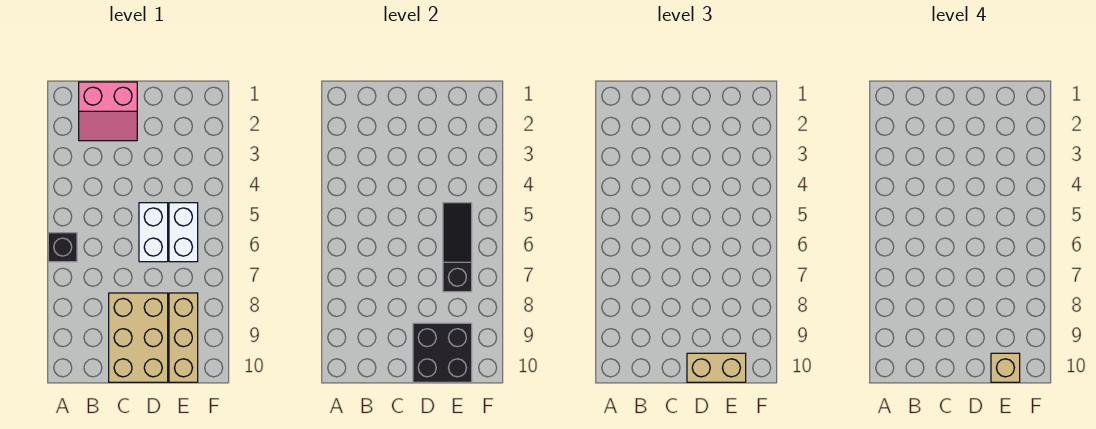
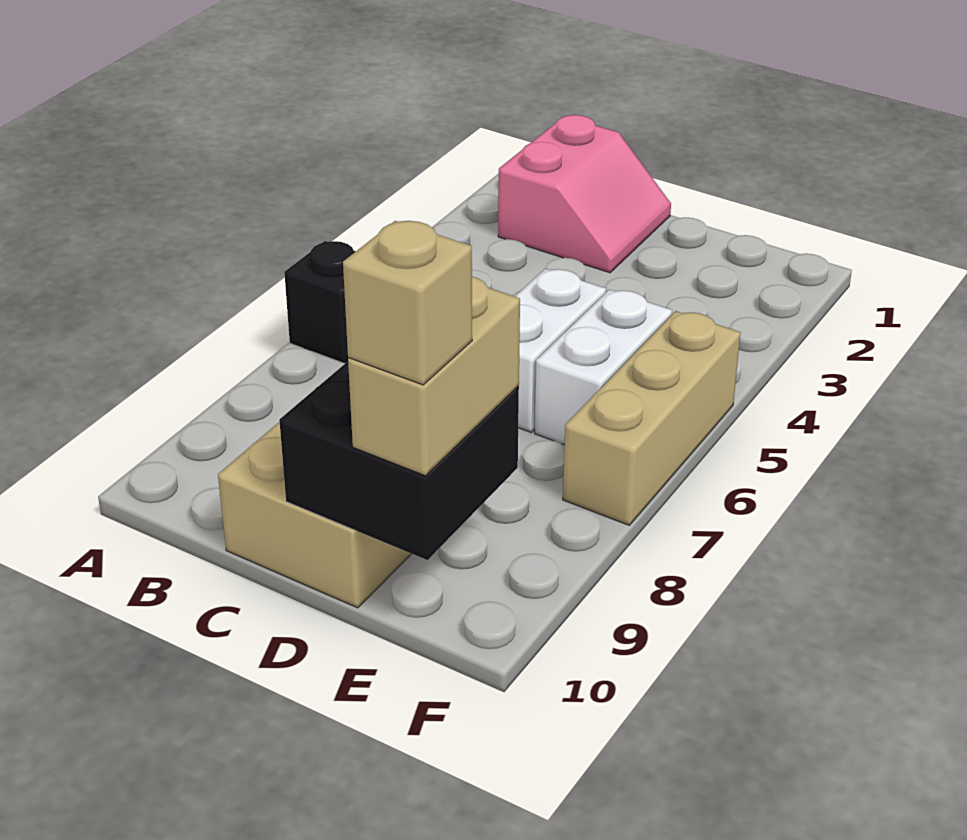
pink 2x2 slope [79,82,137,141] -> pink 2x2 slope turned to [498,115,671,273]
tan 1x2 brick [687,353,746,382] -> tan 1x2 brick turned to [348,277,520,476]
black 1x3 slope [443,203,472,292] -> none
tan 1x3 brick [169,293,198,382] -> tan 1x3 brick moved to [563,311,740,525]

